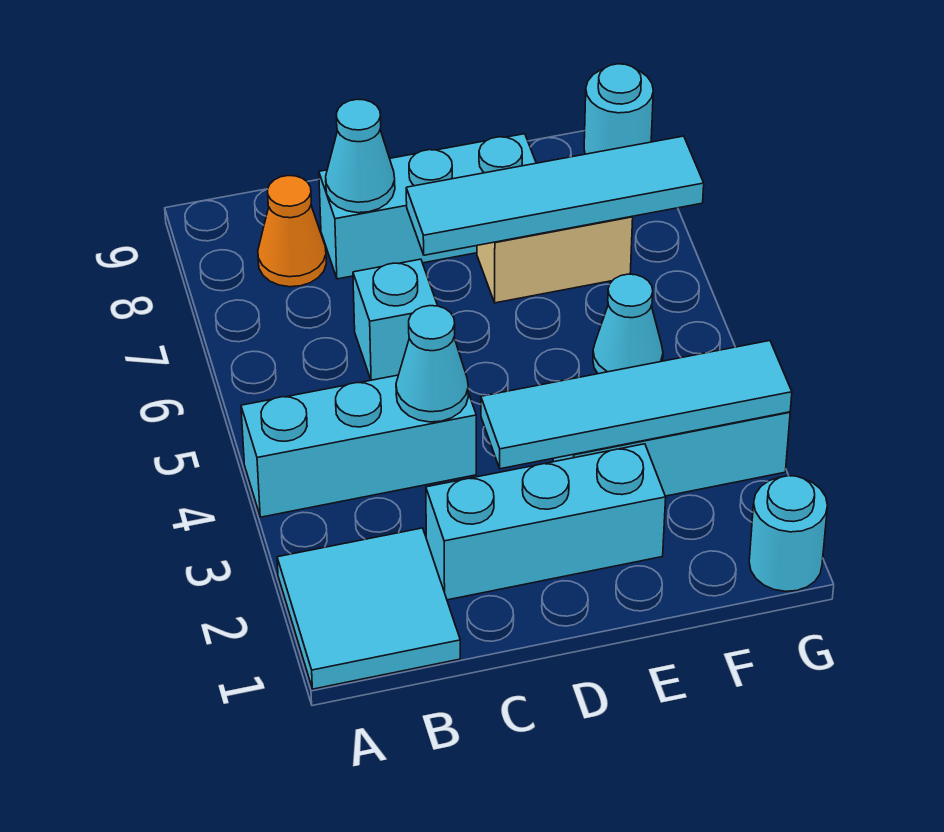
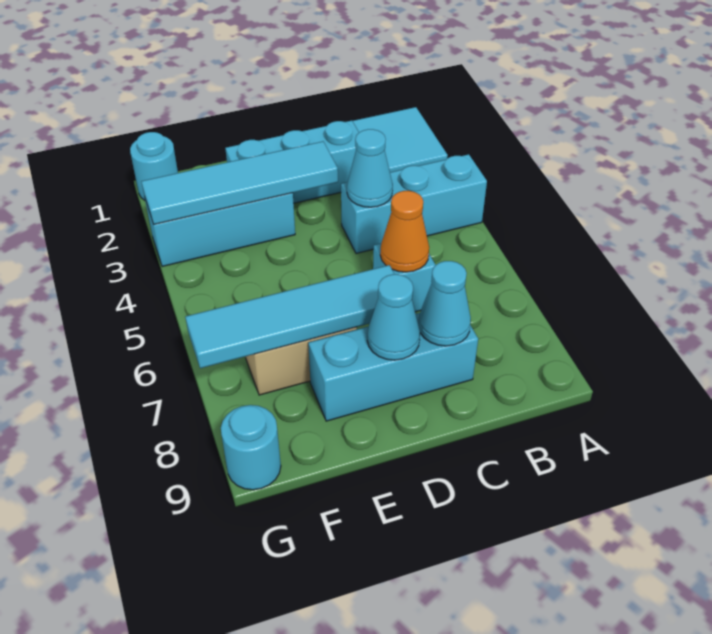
orange 1x1 cone [258,176,326,287] -> orange 1x1 cone moved to [380,191,429,272]
cyan 1x1 cone [593,274,663,374] -> cyan 1x1 cone moved to [367,274,420,360]

